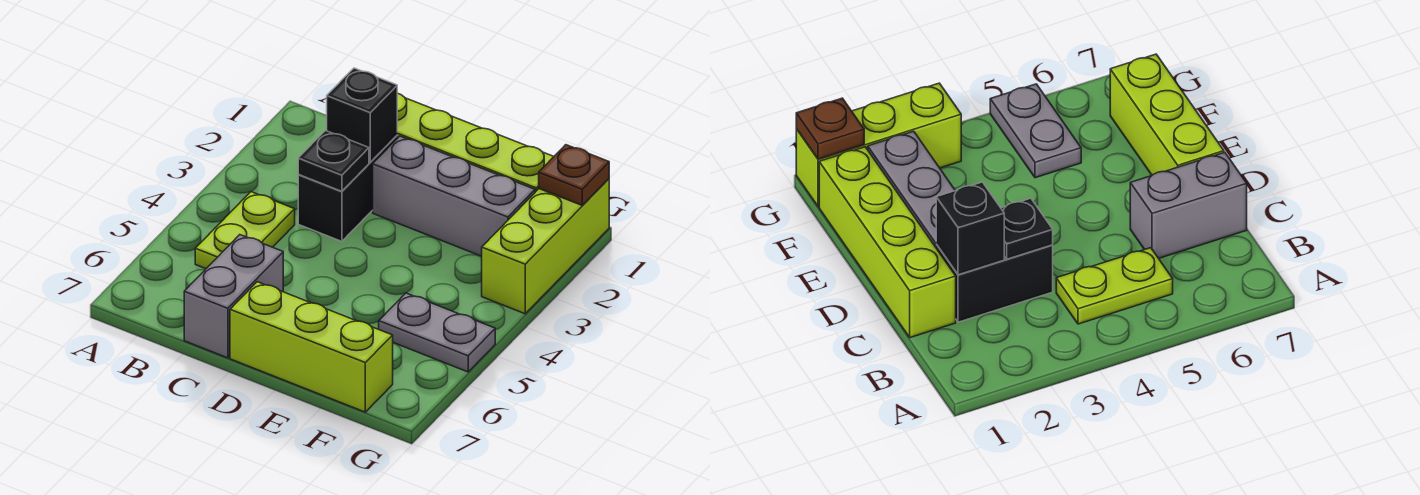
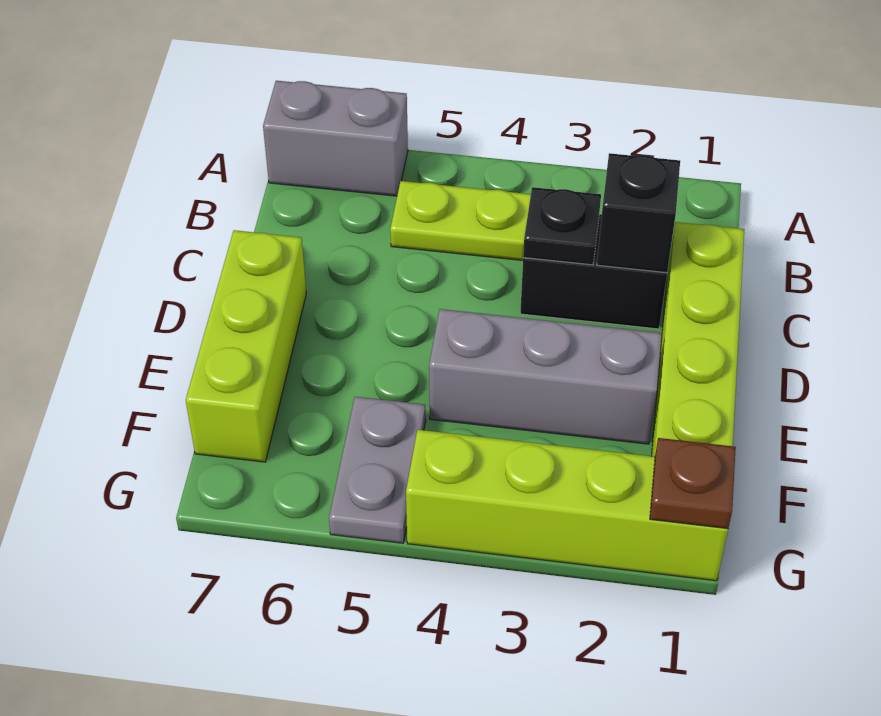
grey 1x2 brick [184,235,283,358] -> grey 1x2 brick moved to [263,81,408,196]
grey 1x3 brick [373,136,535,256] -> grey 1x3 brick turned to [429,309,662,444]
lime 1x3 brick [482,179,609,314] -> lime 1x4 brick [406,430,728,581]

